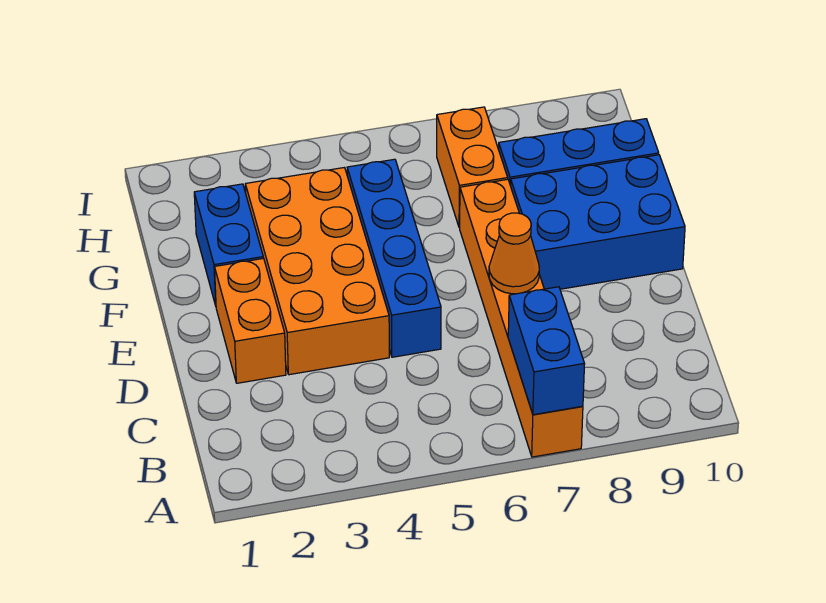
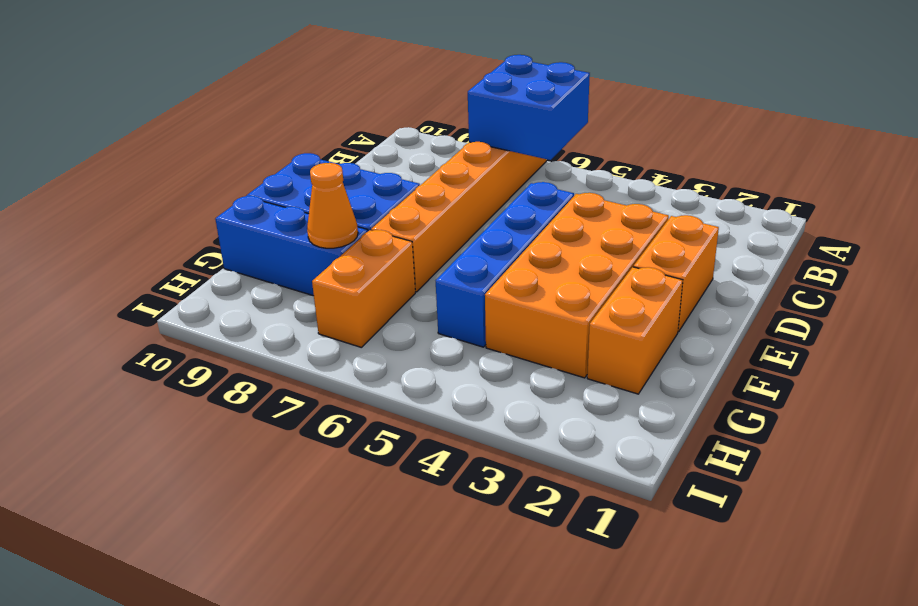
blue 1x2 brick [508,287,585,415] -> blue 2x2 brick [468,55,590,160]
orange 1x1 cone [489,213,539,294] -> orange 1x1 cone moved to [307,163,358,248]
blue 1x2 brick [194,184,263,306] -> orange 1x2 brick [587,267,683,394]

